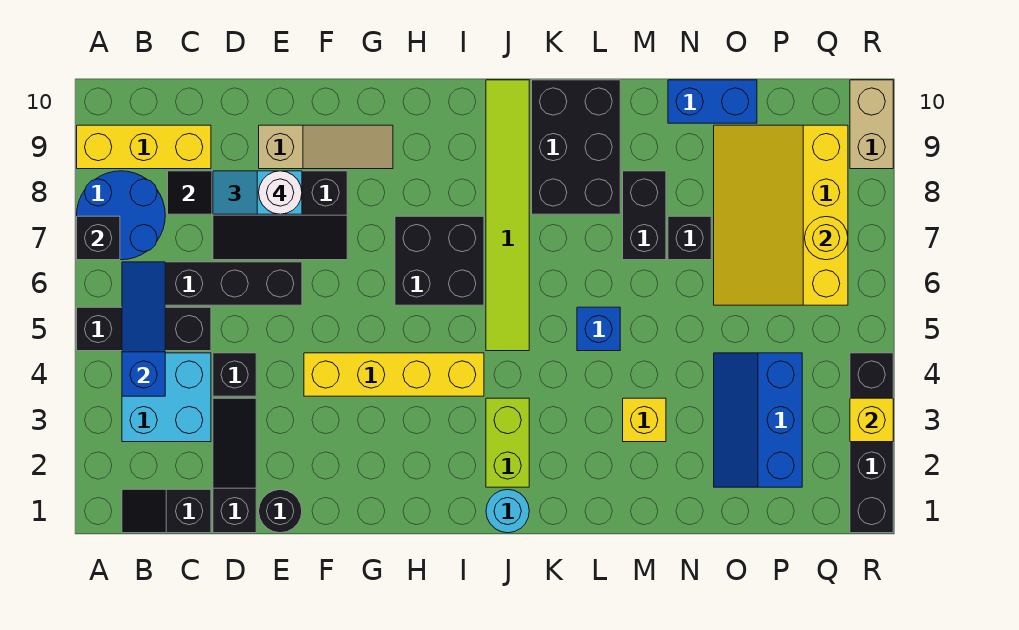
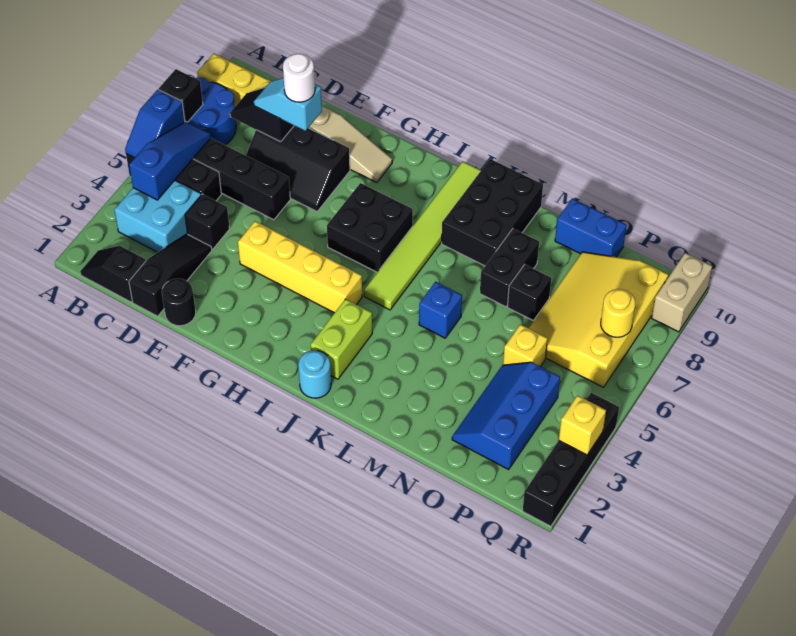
none -> blue 1x2 slope [125,90,185,158]
yellow 1x1 brick [623,398,666,442] -> yellow 1x1 brick moved to [503,324,548,366]

